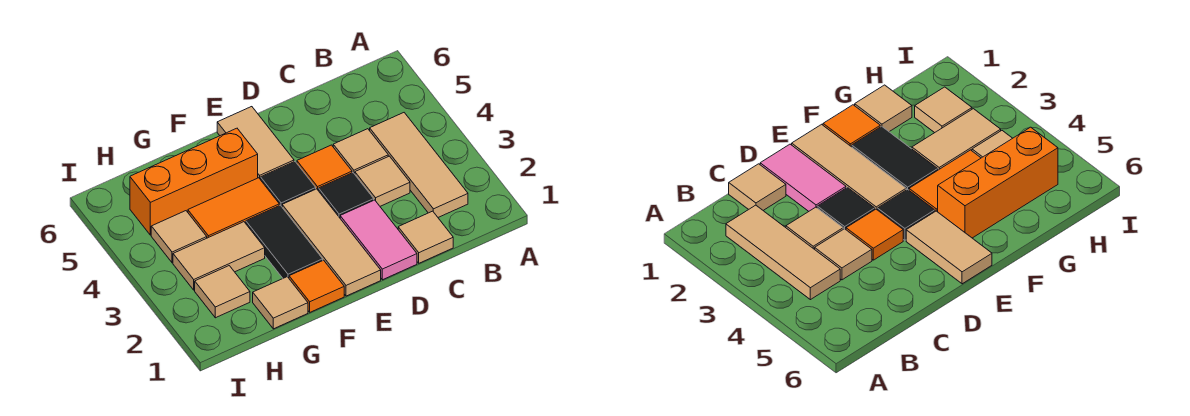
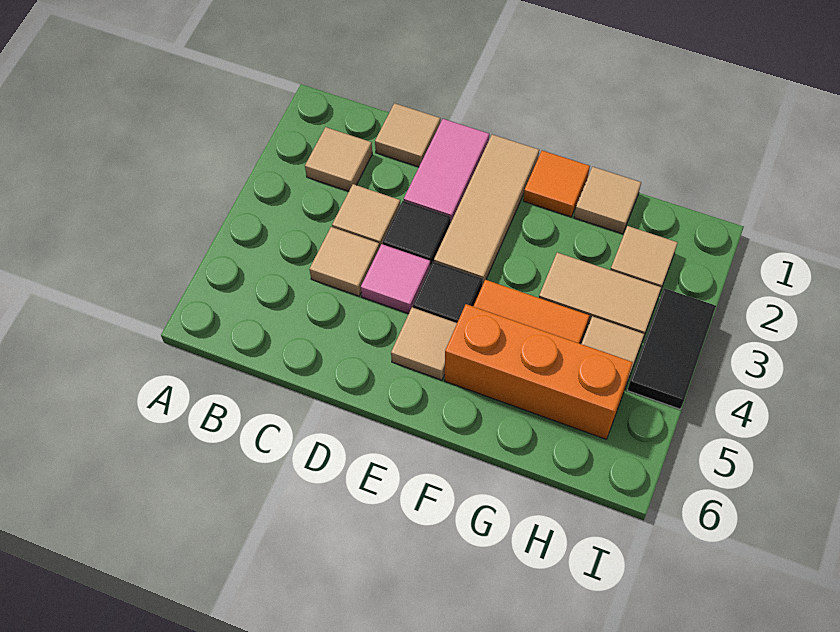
tan 1x3 tile [370,113,468,217] -> tan 1x1 tile [305,127,372,191]
orange 1x1 tile [297,145,352,191] -> pink 1x1 tile [361,244,431,314]
tan 1x2 tile [217,107,294,180] -> tan 1x1 tile [391,307,457,380]
black 1x2 tile [246,205,323,278] -> black 1x2 tile moved to [628,288,716,409]

